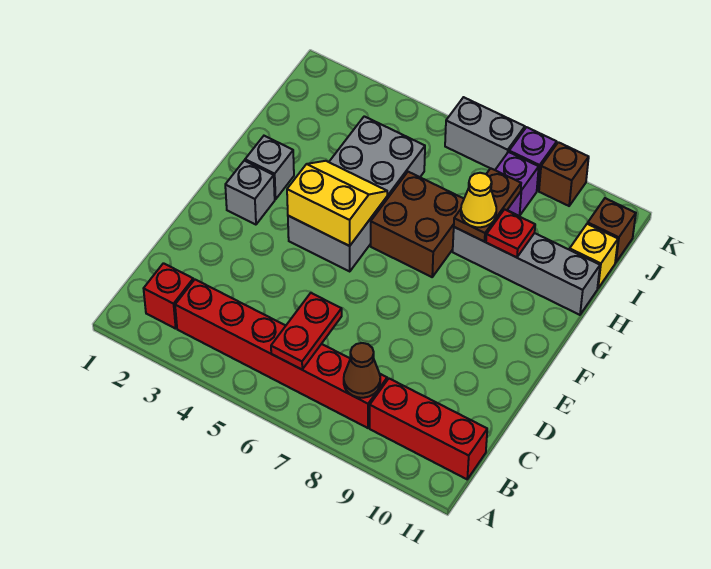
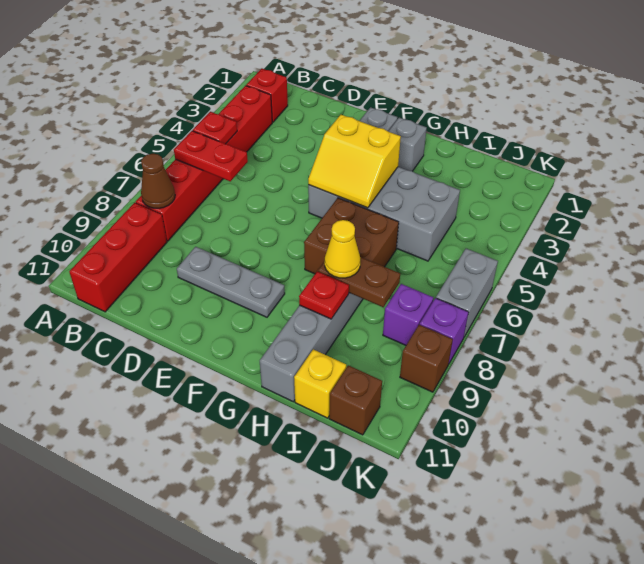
none -> red 1x1 plate [193,112,237,144]
none -> grey 1x3 plate [177,247,285,317]
yellow 2x2 slope [287,161,387,246] -> yellow 2x2 slope turned to [308,115,401,208]

